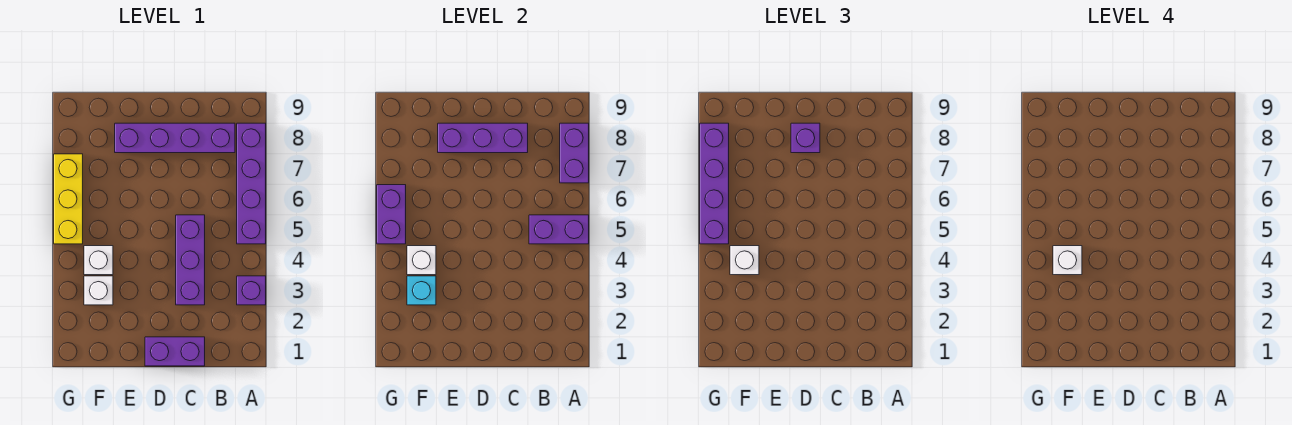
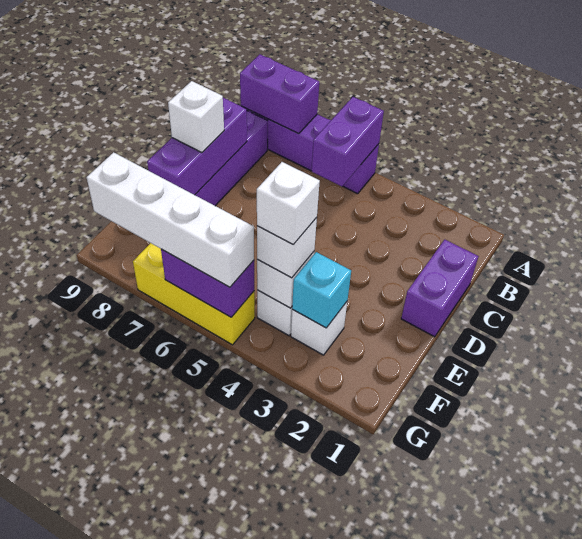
purple 1x1 brick [237,276,266,305] -> none
purple 1x3 brick [176,215,205,305] -> none
purple 1x1 brick [791,123,820,153] -> white 1x1 brick [168,81,224,153]
purple 1x4 brick [700,123,729,244] -> white 1x4 brick [87,152,254,287]

